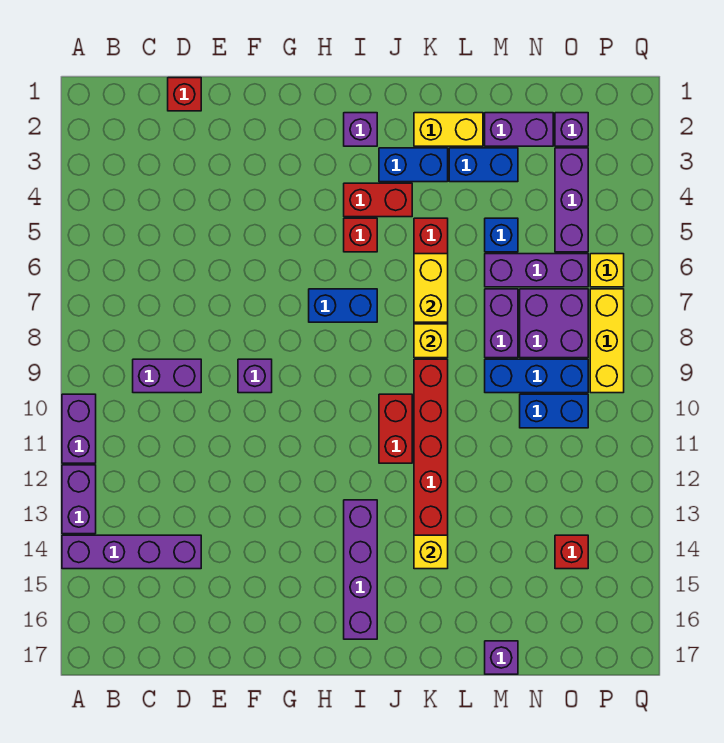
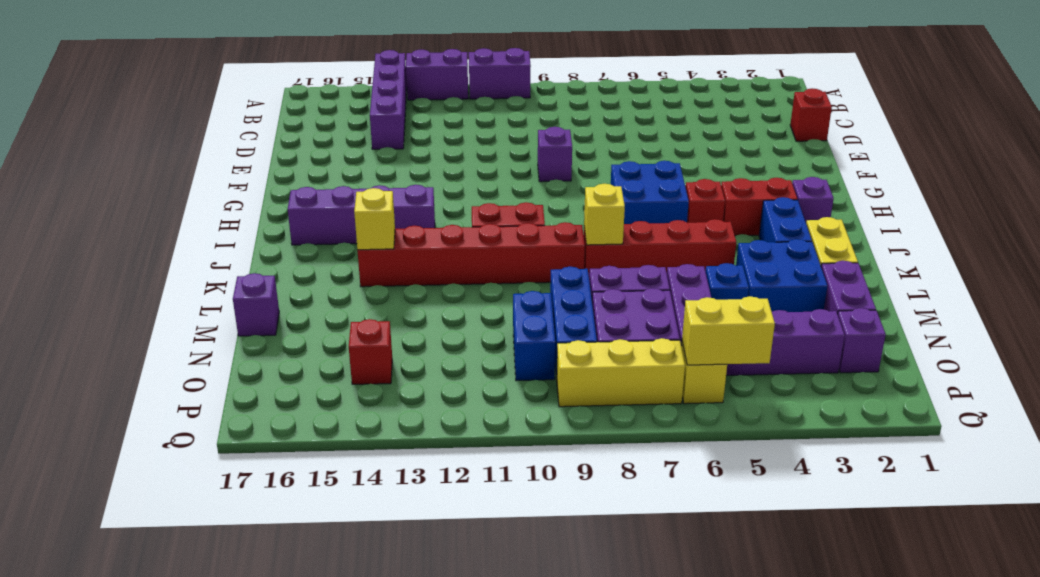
purple 1x2 brick [133,359,201,393] -> none
blue 1x2 brick [309,289,377,322] -> blue 2x2 brick [611,161,689,224]
red 1x2 brick [344,183,412,217] -> red 1x2 brick turned to [721,178,797,236]
yellow 1x2 brick [414,254,448,322] -> yellow 1x2 brick moved to [682,296,775,365]
blue 1x2 brick [449,148,518,182] -> blue 2x2 brick [736,239,827,312]

